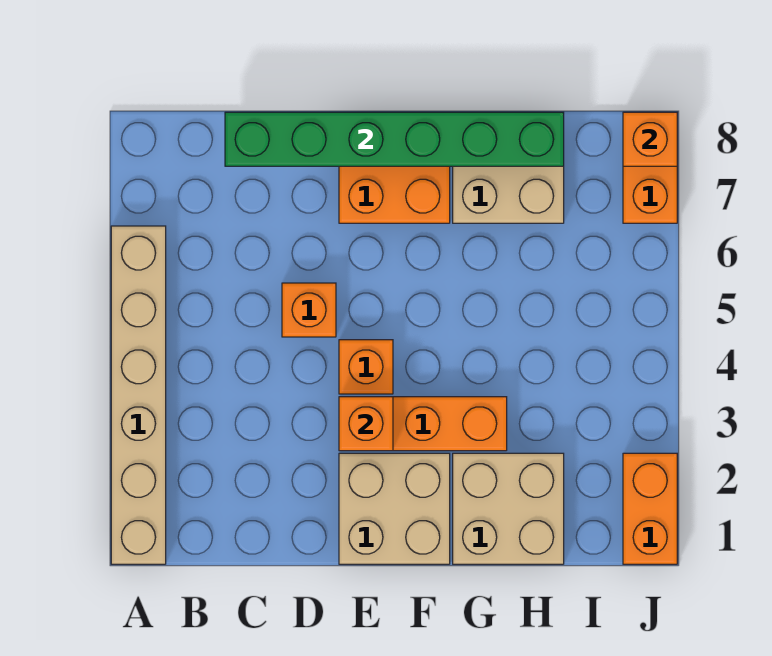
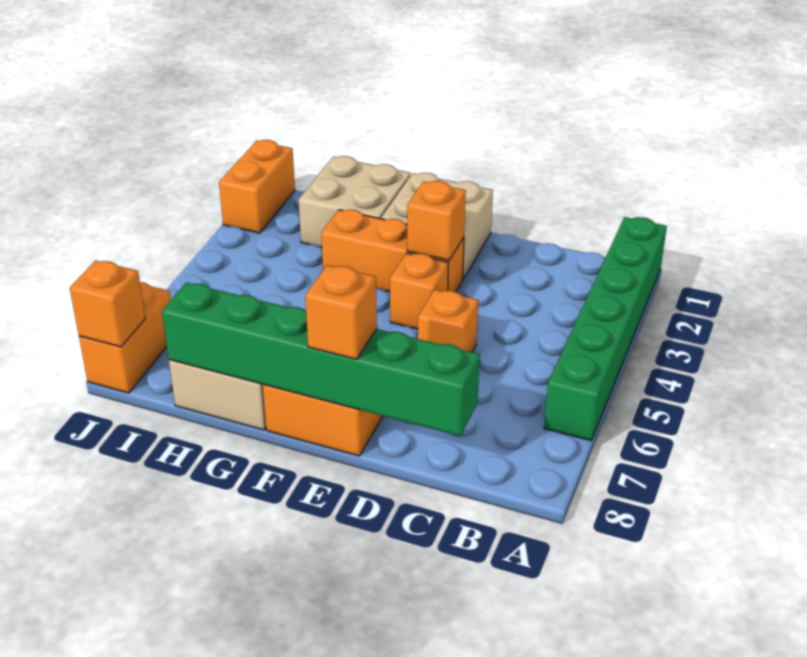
tan 1x6 brick [111,226,166,564] -> green 1x6 brick [544,217,667,441]
none -> orange 1x1 brick [305,265,377,359]

